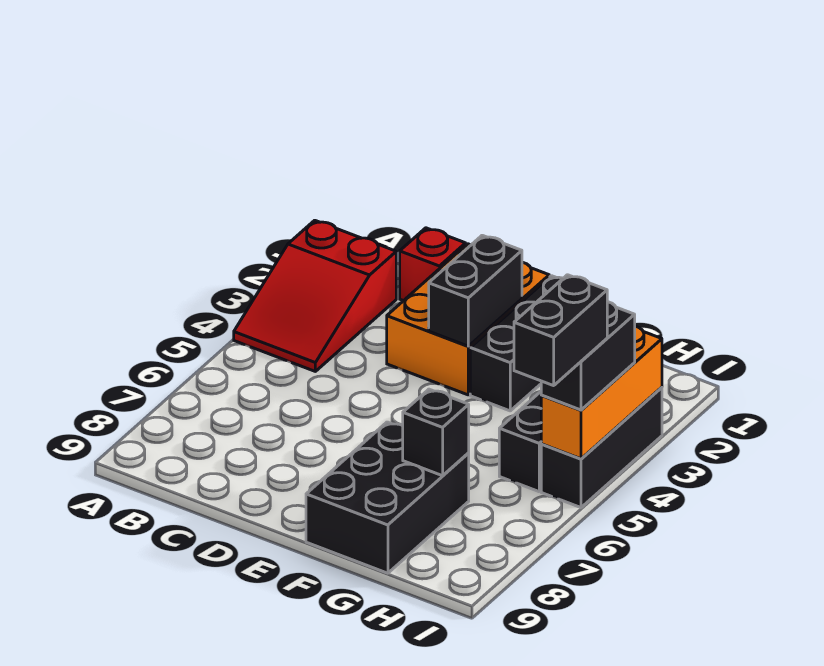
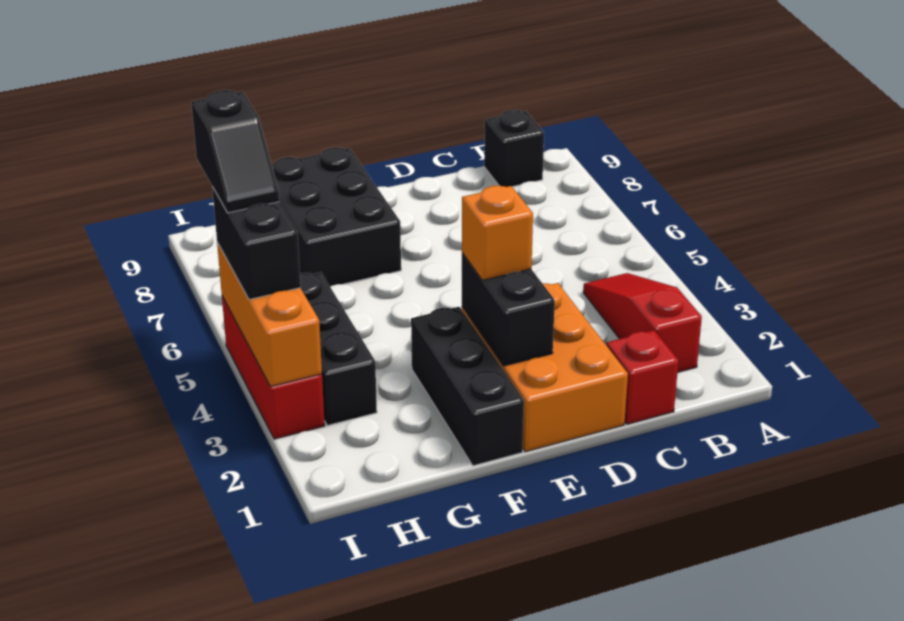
red 2x3 slope [234,220,396,371] -> red 1x3 slope [583,273,702,372]
none -> orange 1x1 brick [462,186,533,280]
black 1x1 brick [403,389,469,476] -> black 1x1 brick moved to [484,110,544,187]
black 1x3 brick [541,387,662,508] -> red 1x3 brick [222,296,325,439]
black 1x2 brick [514,275,607,386] -> black 1x2 slope [191,90,279,213]

